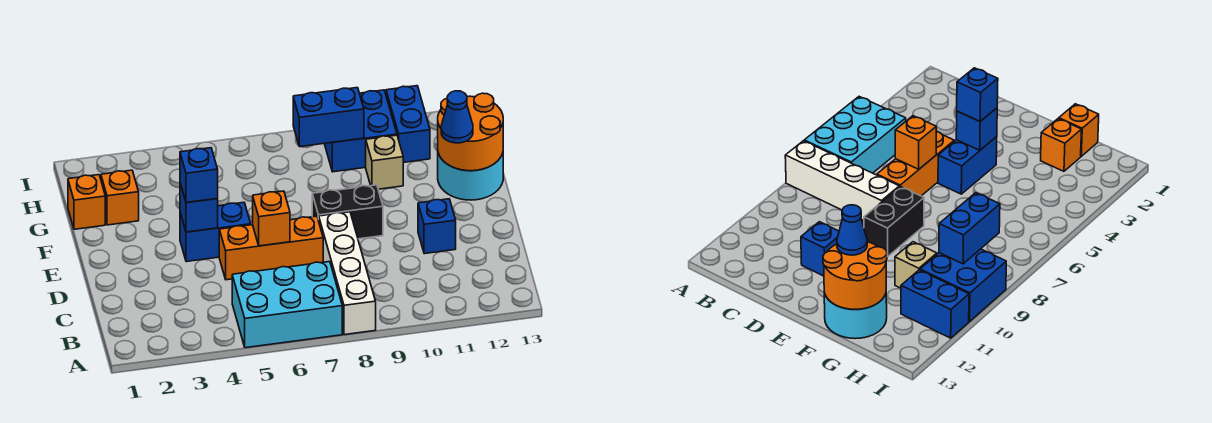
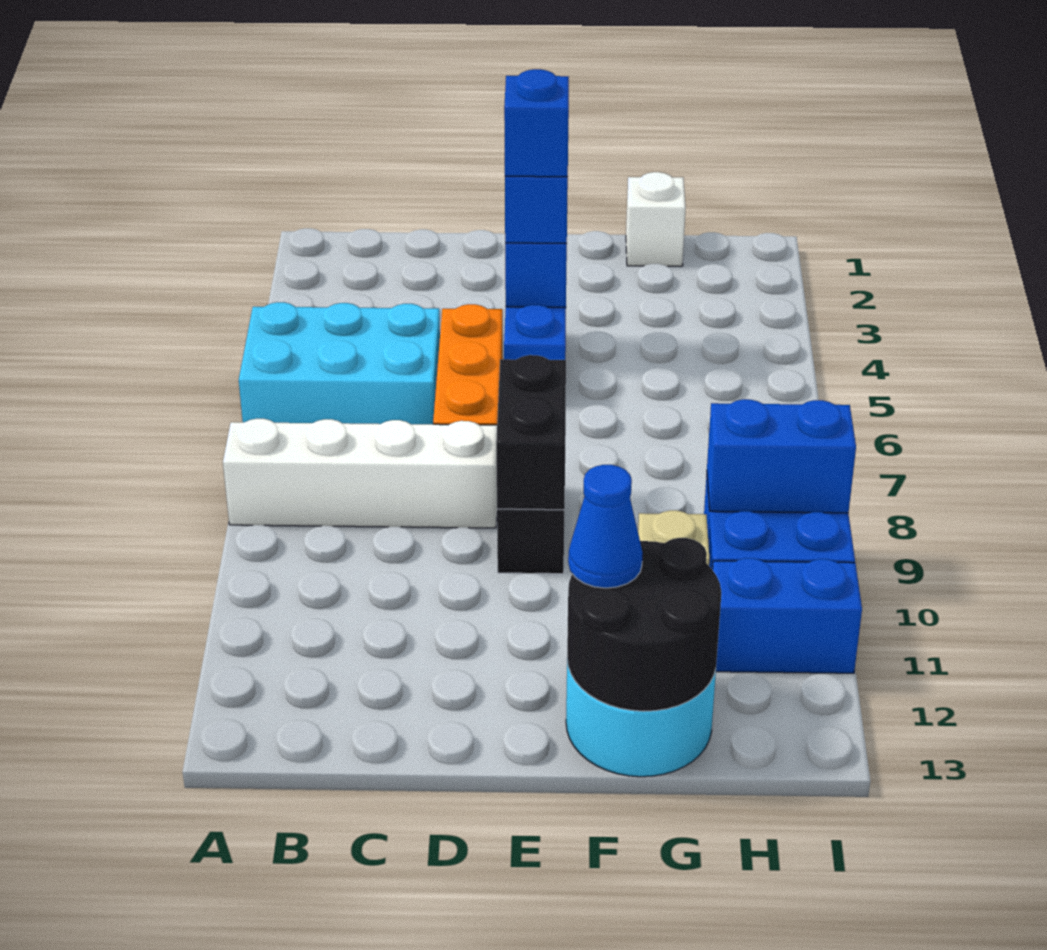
cyan 2x3 brick [232,262,342,348] -> cyan 2x3 brick turned to [239,302,440,424]
orange 1x1 brick [253,191,290,246] -> none
blue 1x1 brick [418,199,456,254] -> blue 1x1 brick moved to [504,69,569,177]
none -> black 1x2 brick [496,355,566,510]
orange 2x2 round brick [438,93,503,171] -> black 2x2 round brick [567,538,721,711]
orange 1x1 brick [68,175,105,229] -> white 1x1 brick [626,172,686,266]
orange 1x1 brick [101,170,139,225] -> none
blue 1x2 brick [293,88,364,147] -> blue 1x2 brick turned to [707,399,856,513]

